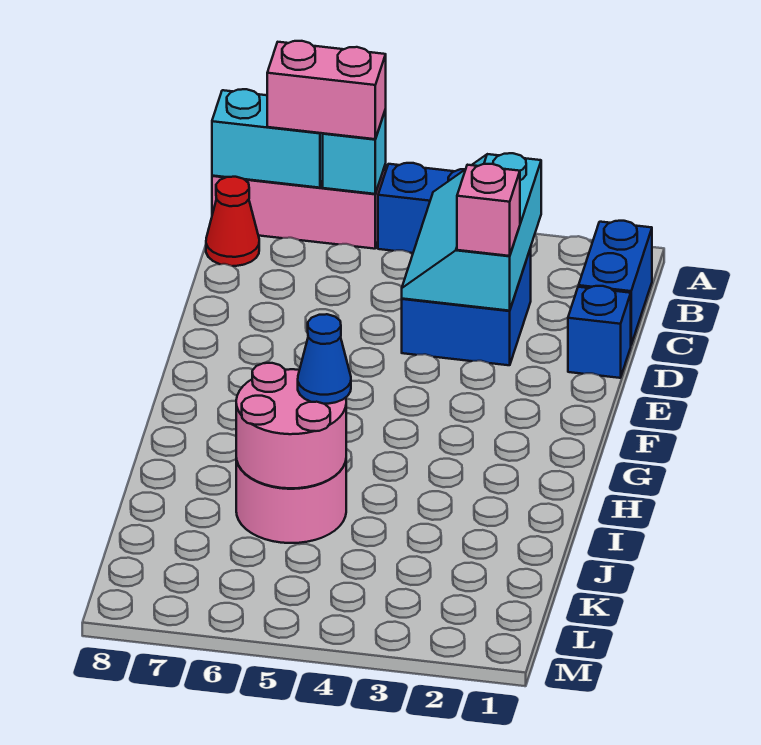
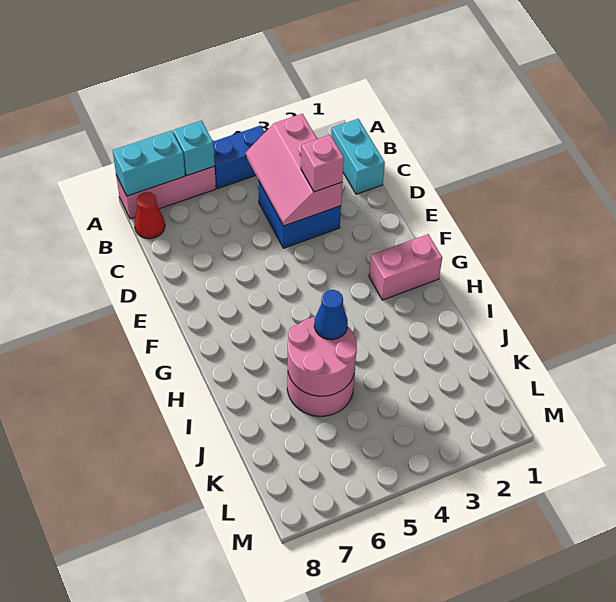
pink 1x2 brick [267,41,386,139] -> pink 1x2 brick moved to [369,234,442,300]
blue 1x2 brick [579,221,652,344] -> cyan 1x2 brick [331,119,385,194]
cyan 2x3 slope [402,153,541,311] -> pink 2x3 slope [246,114,342,226]
blue 1x1 brick [568,286,631,378] -> none

